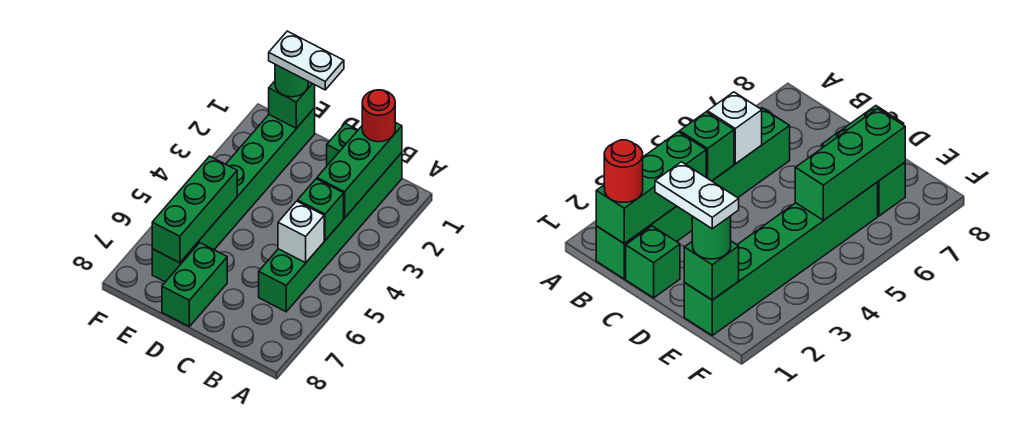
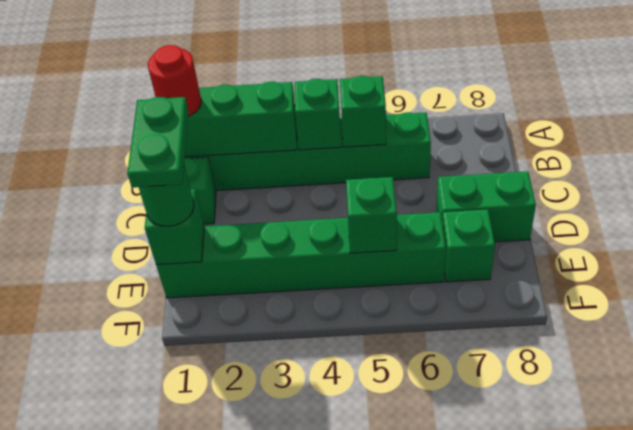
white 1x1 brick [278,201,324,263] -> green 1x1 brick [340,76,386,147]
white 1x2 plate [269,31,344,90] -> green 1x2 plate [127,97,188,187]
green 1x3 brick [152,156,237,263] -> green 1x1 brick [346,177,397,253]

